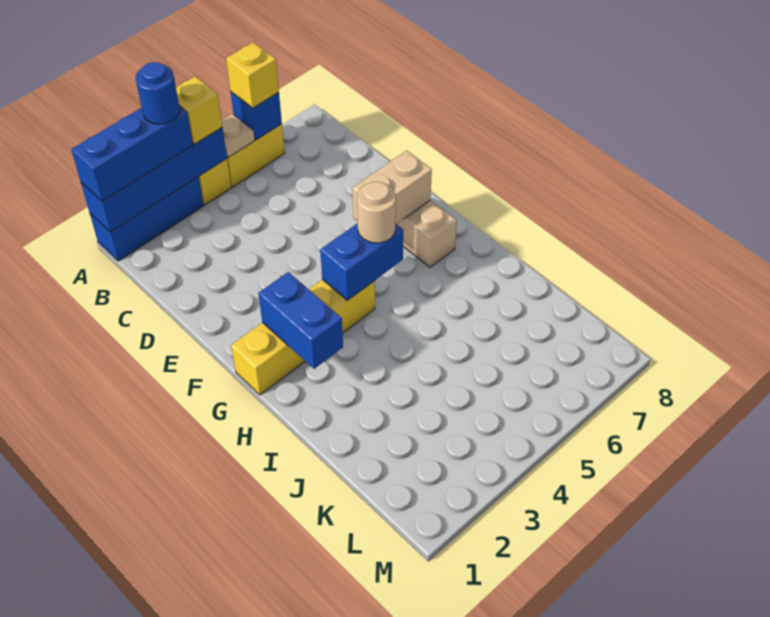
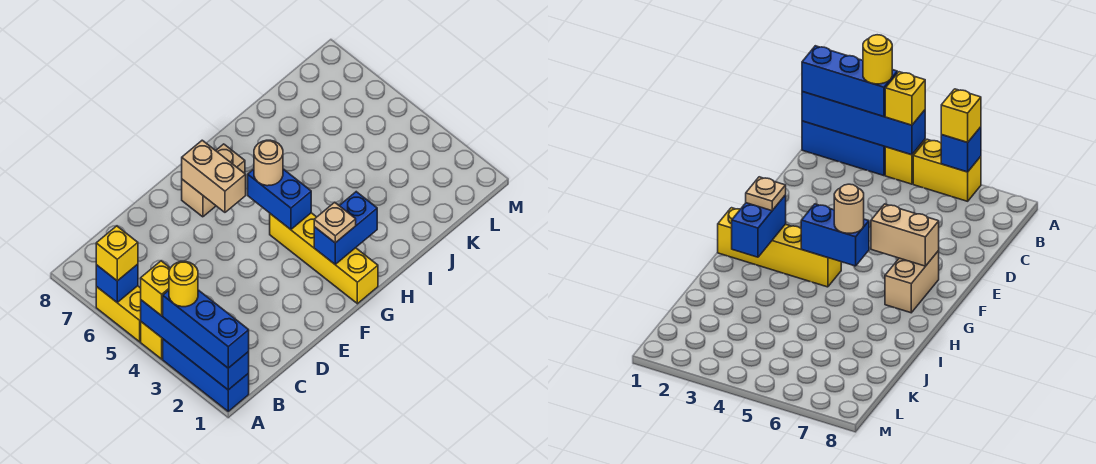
blue 1x1 round brick [135,62,180,124] -> yellow 1x1 round brick [169,261,198,307]
tan 1x1 plate [222,114,255,157] -> tan 1x1 plate moved to [314,202,356,243]

